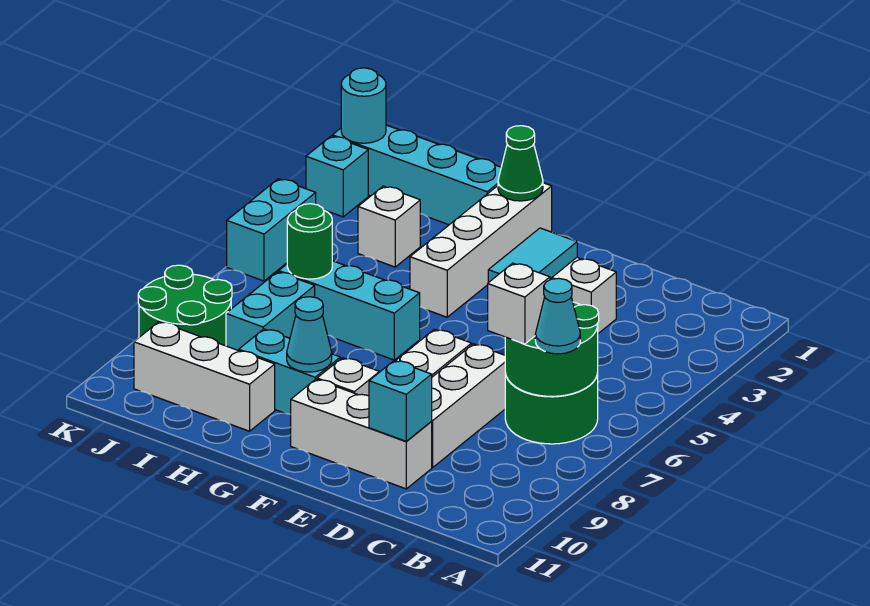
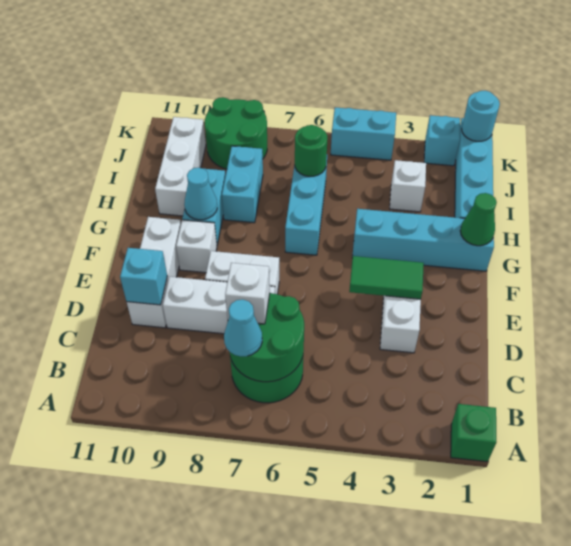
none -> green 1x1 brick [451,404,496,462]
cyan 1x2 tile [488,228,577,283] -> green 1x2 tile [349,256,424,299]
white 1x4 brick [410,183,552,317] -> cyan 1x4 brick [352,209,494,271]
cyan 1x2 brick [226,272,315,351] -> cyan 1x2 brick turned to [222,146,263,223]

